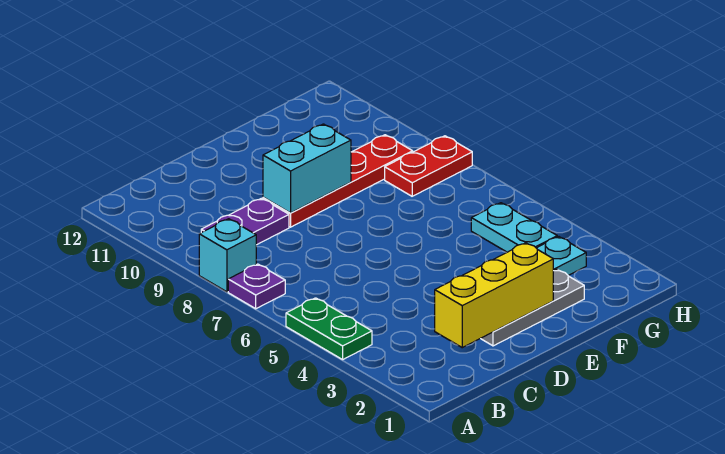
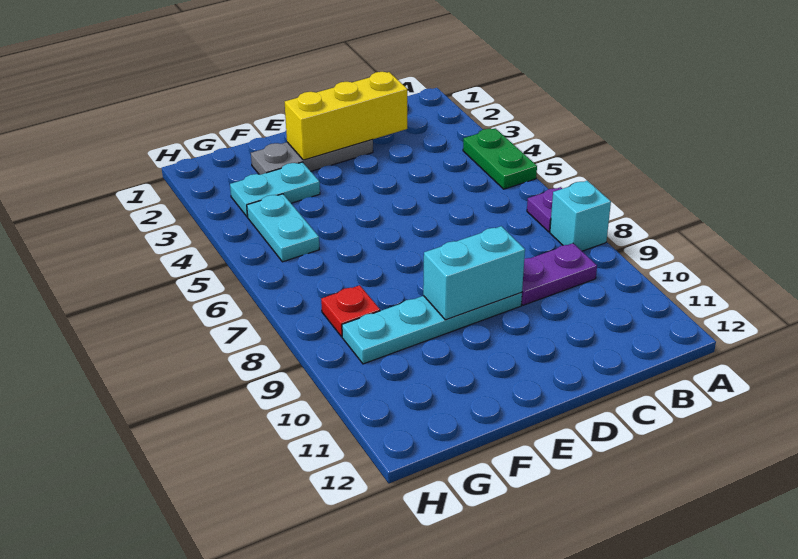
red 1x4 plate [263,135,413,227] -> cyan 1x4 plate [342,293,522,364]
red 1x2 plate [385,136,472,196] -> red 1x1 plate [321,285,380,337]

